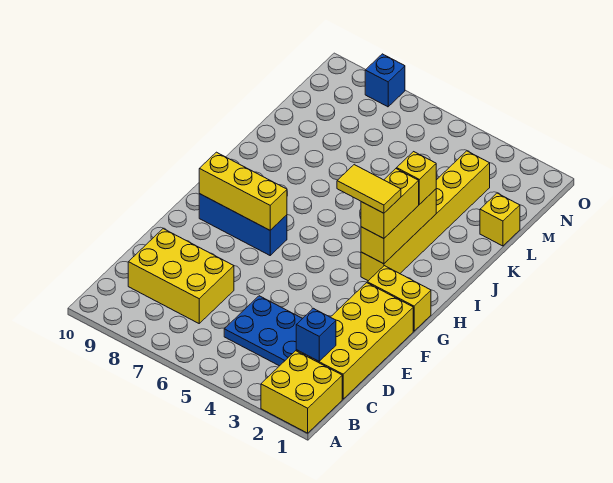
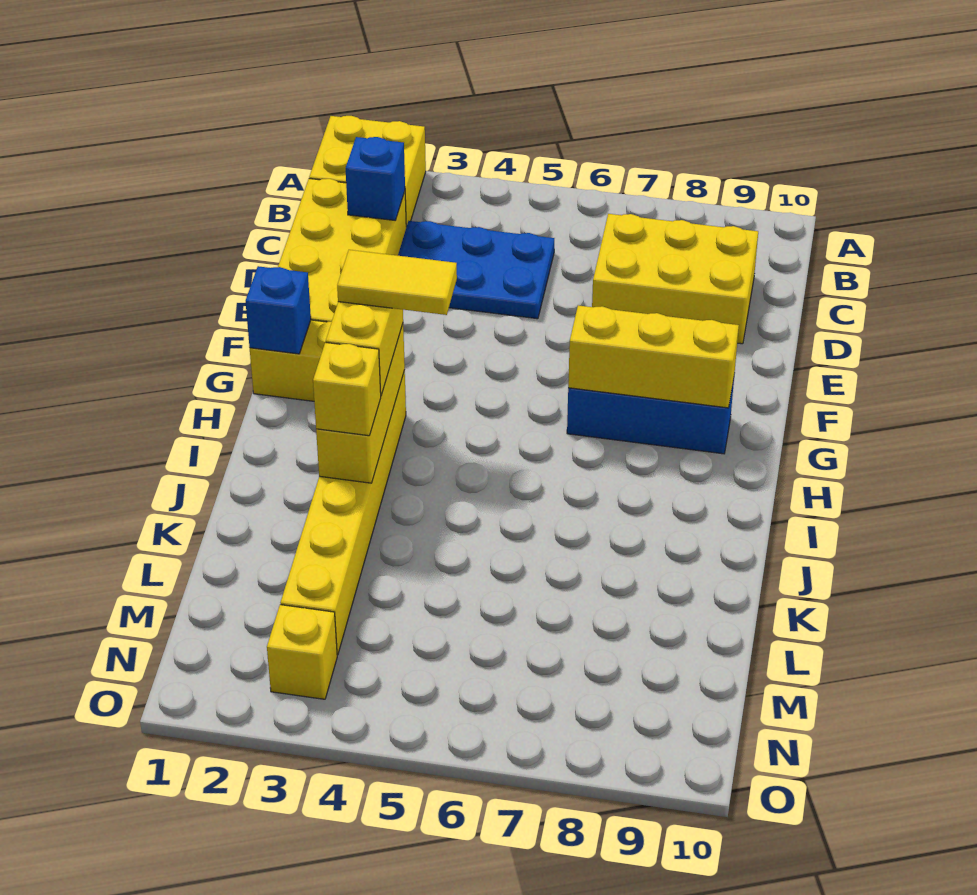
yellow 1x1 brick [480,193,520,246] -> yellow 1x1 brick moved to [267,605,337,699]
blue 1x1 brick [365,54,405,107] -> blue 1x1 brick moved to [246,266,311,354]

